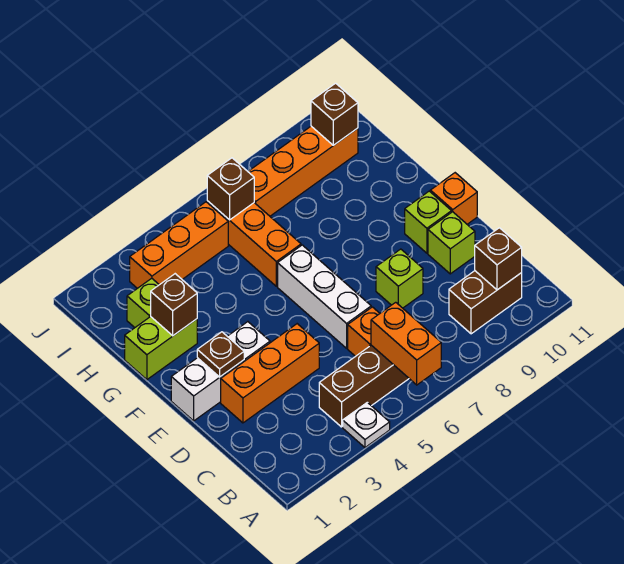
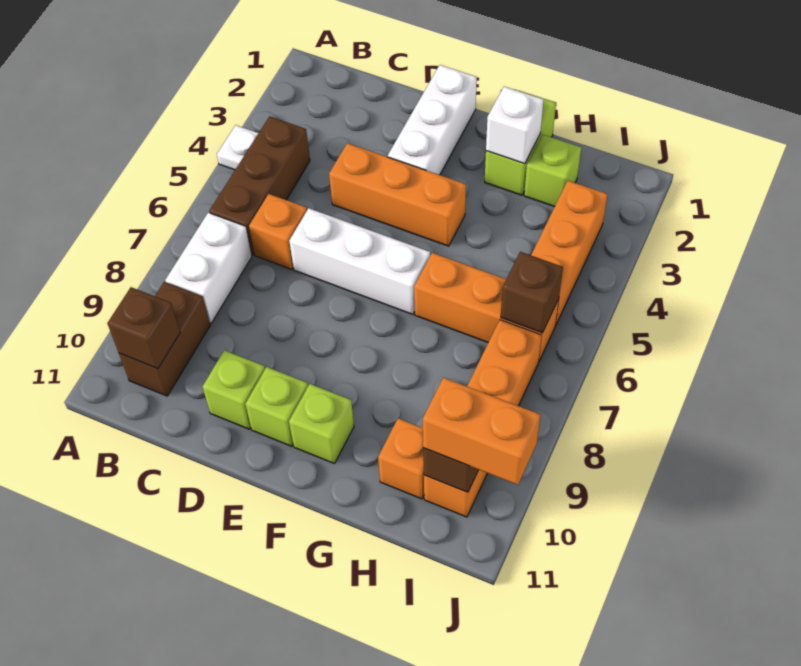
orange 1x2 brick [371,302,441,385] -> orange 1x2 brick moved to [423,377,540,485]
none -> white 1x2 brick [165,213,252,323]
orange 1x3 brick [221,324,319,423] -> orange 1x3 brick turned to [329,143,466,246]
lime 1x1 brick [376,249,423,308] -> lime 1x1 brick moved to [289,384,354,464]
brown 1x1 plate [197,332,244,377] -> none
orange 1x1 brick [430,173,477,224] -> orange 1x1 brick moved to [378,418,424,499]
brown 1x1 brick [151,274,197,336] -> white 1x1 brick [486,87,544,164]

